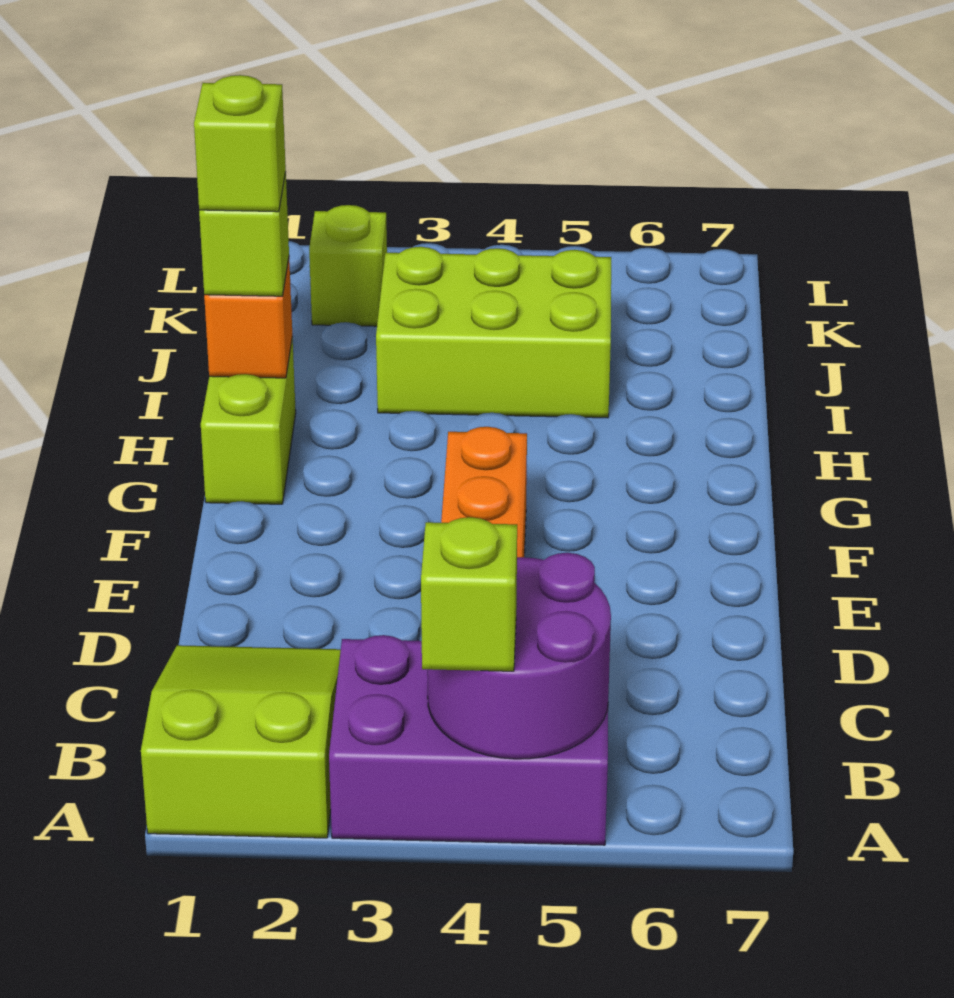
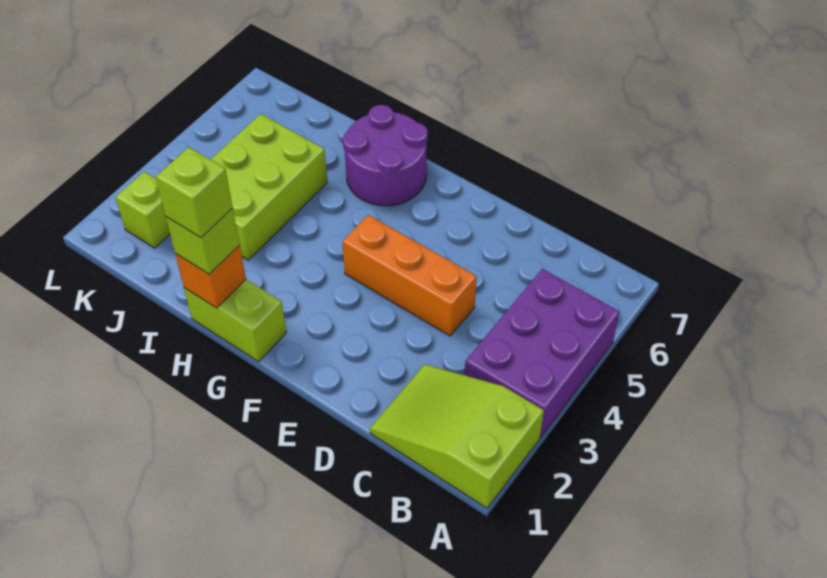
purple 2x2 round brick [427,553,611,759] -> purple 2x2 round brick moved to [343,105,428,206]
lime 1x1 brick [421,517,517,671] -> none

